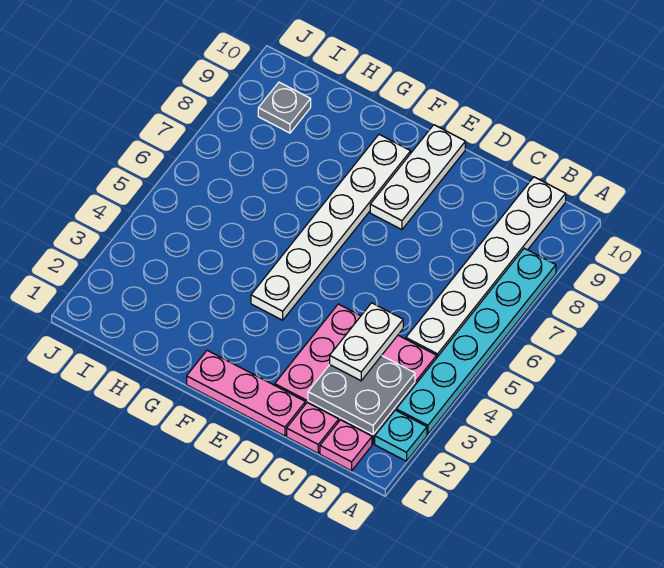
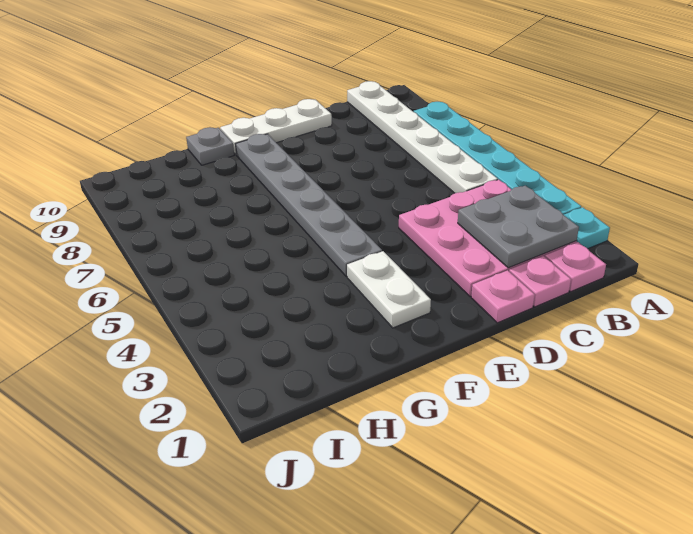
white 1x2 plate [330,303,403,381] -> white 1x2 plate moved to [347,251,431,328]
pink 1x3 plate [187,350,305,436] -> pink 1x1 plate [471,270,535,323]
white 1x3 plate [370,125,465,230] -> white 1x3 plate turned to [220,99,332,155]
white 1x6 plate [251,134,411,320] -> grey 1x6 plate [236,134,382,277]
grey 1x1 plate [258,82,311,133] -> grey 1x1 plate moved to [186,127,234,165]

